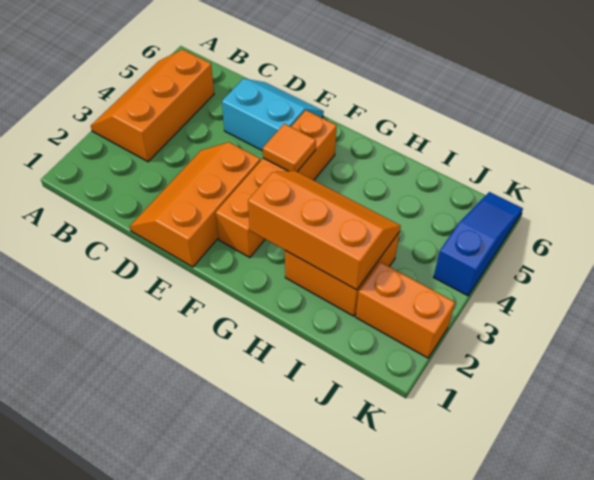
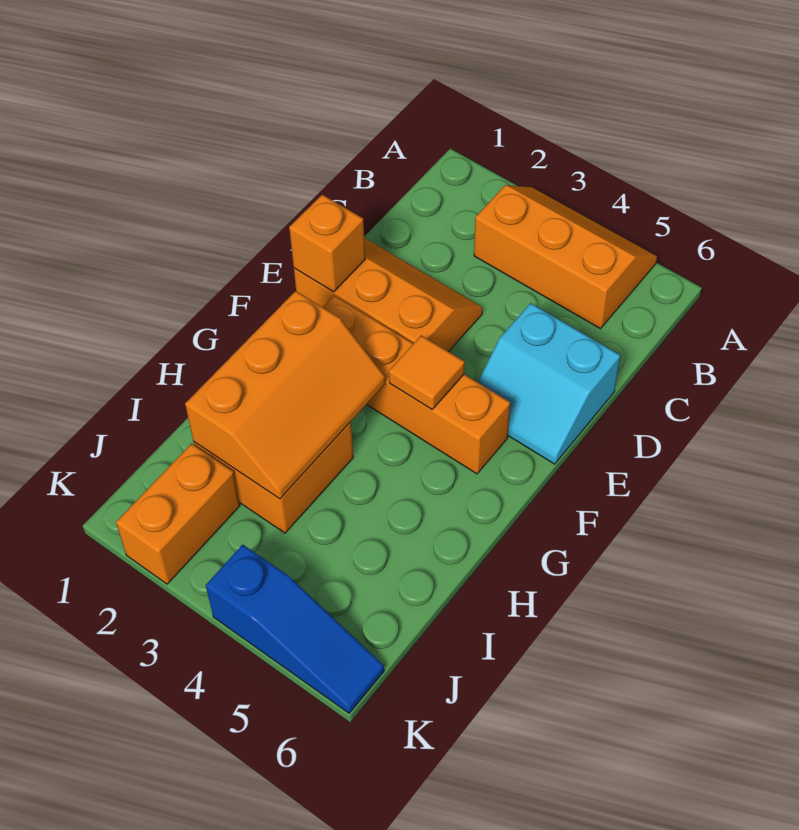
cyan 2x2 slope [222,79,324,151] -> cyan 2x2 slope turned to [478,303,620,464]
none -> orange 1x1 brick [289,195,365,292]

